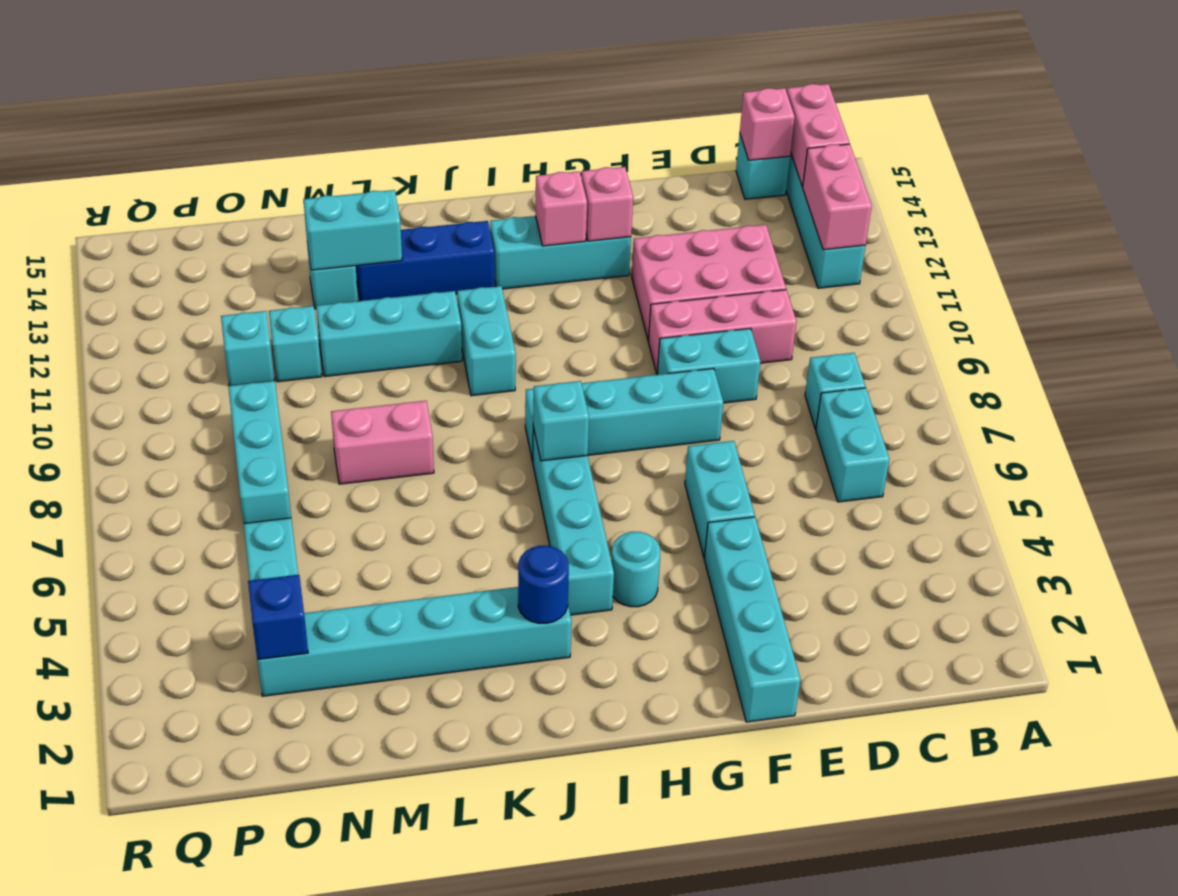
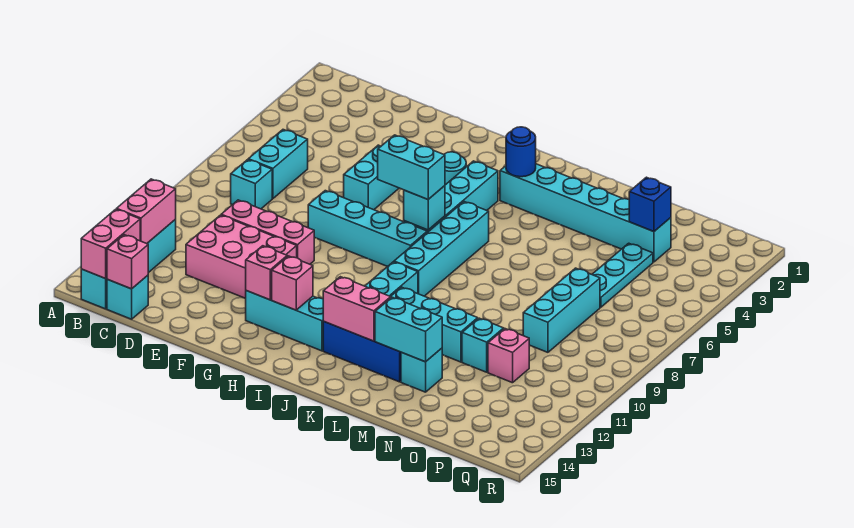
cyan 1x2 brick [657,328,761,403] -> cyan 1x2 brick moved to [378,135,445,199]
cyan 1x4 brick [704,517,800,722] -> cyan 1x4 brick moved to [394,202,489,296]
pink 1x2 brick [331,401,434,484] -> pink 1x2 brick moved to [323,277,391,341]
cyan 1x1 brick [221,311,274,386] -> pink 1x1 brick [488,329,530,383]

